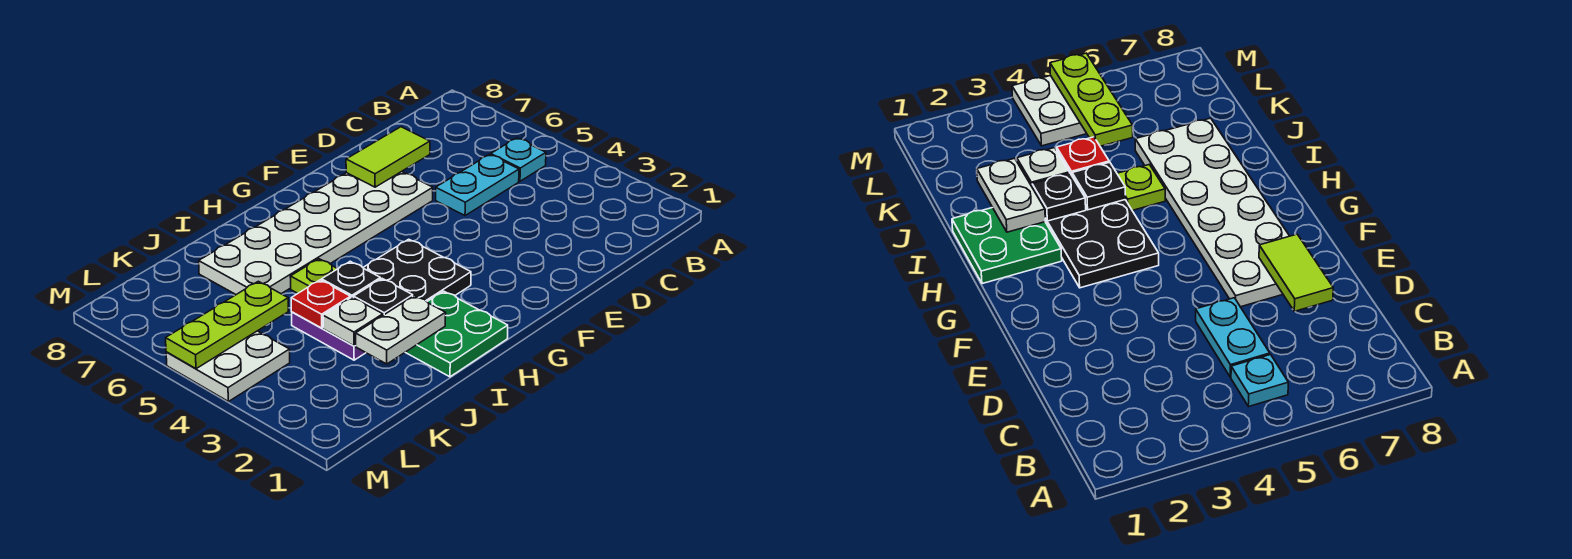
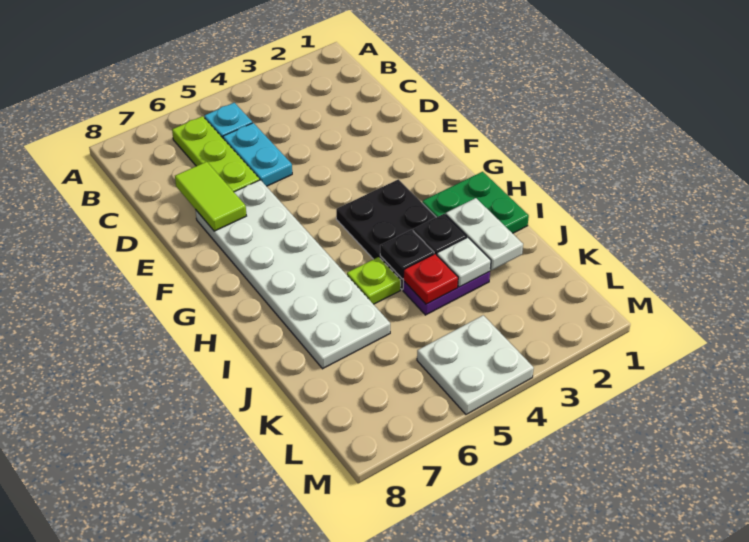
lime 1x3 plate [166,281,288,369] -> lime 1x3 plate moved to [172,116,260,192]

